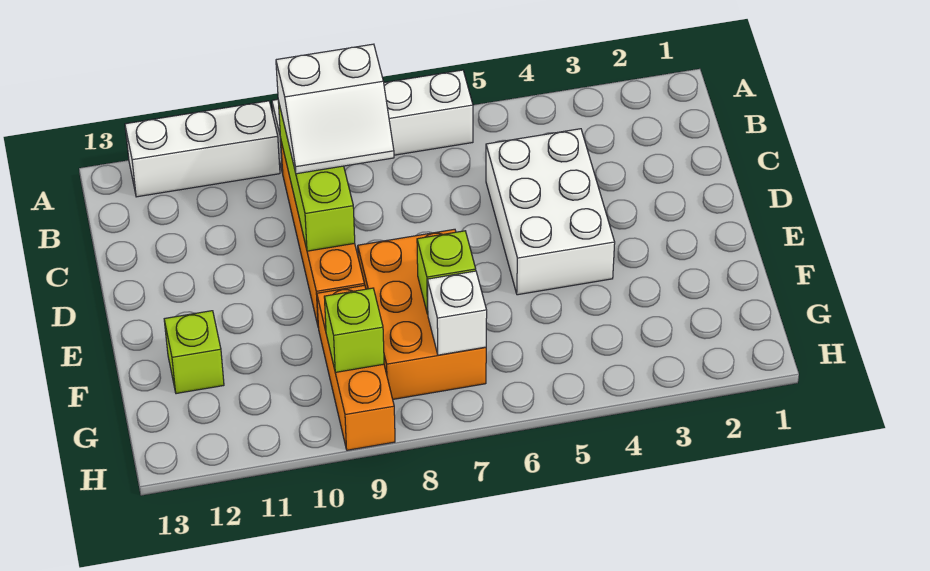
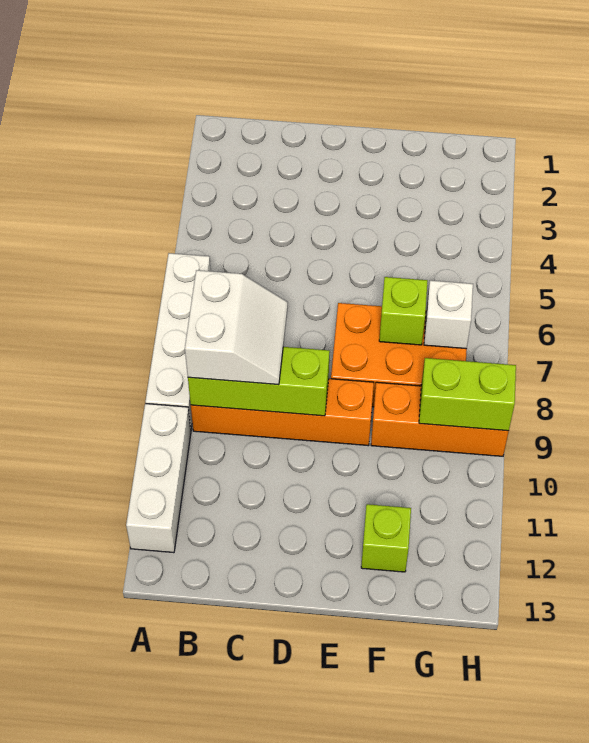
white 2x3 brick [486,129,615,295] -> none
lime 1x1 brick [324,288,384,372] -> lime 1x2 brick [419,358,516,431]

